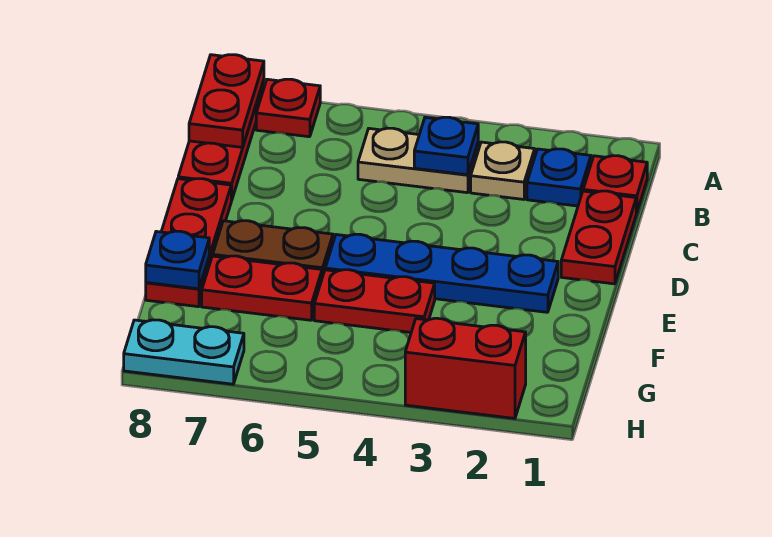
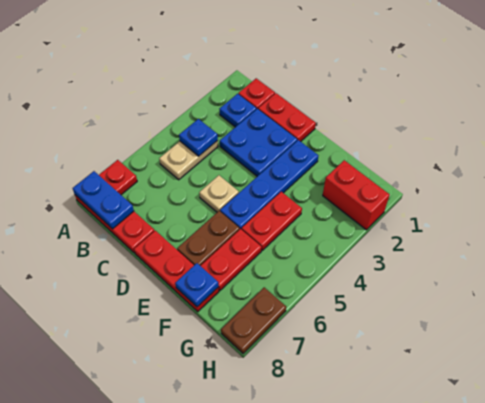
red 1x2 plate [189,55,264,147] -> blue 1x2 plate [73,171,134,229]
tan 1x1 plate [471,142,535,199] -> tan 1x1 plate moved to [199,175,239,212]
none -> blue 2x2 plate [220,109,297,176]
red 1x2 brick [405,318,526,418] -> red 1x2 brick turned to [323,160,390,230]
cyan 1x2 plate [124,320,244,384] -> brown 1x2 plate [221,287,286,354]

